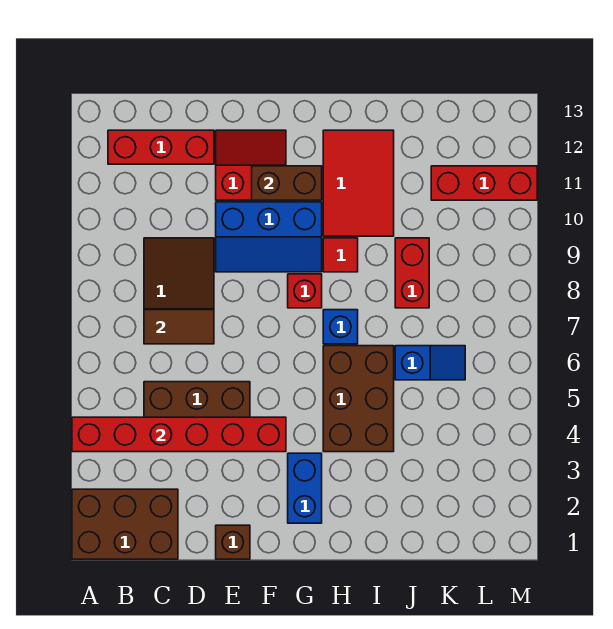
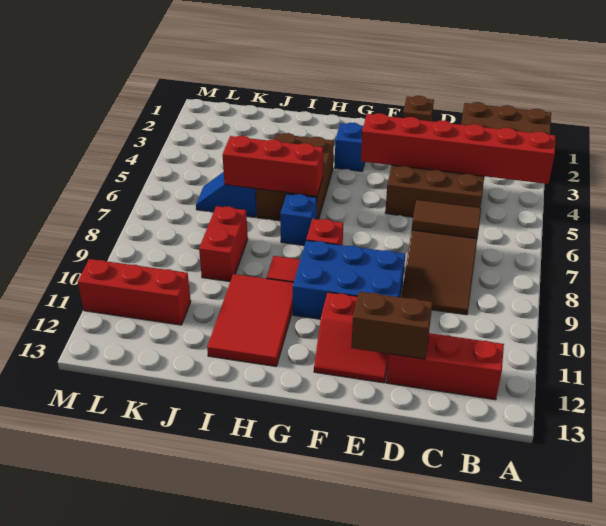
blue 2x3 slope [216,202,322,272] -> blue 2x3 brick [293,241,405,319]
brown 1x2 brick [252,166,322,200] -> brown 1x2 brick moved to [351,292,433,359]
blue 1x2 brick [288,453,322,523] -> blue 1x1 brick [335,123,365,171]
none -> red 1x3 brick [223,136,323,196]

